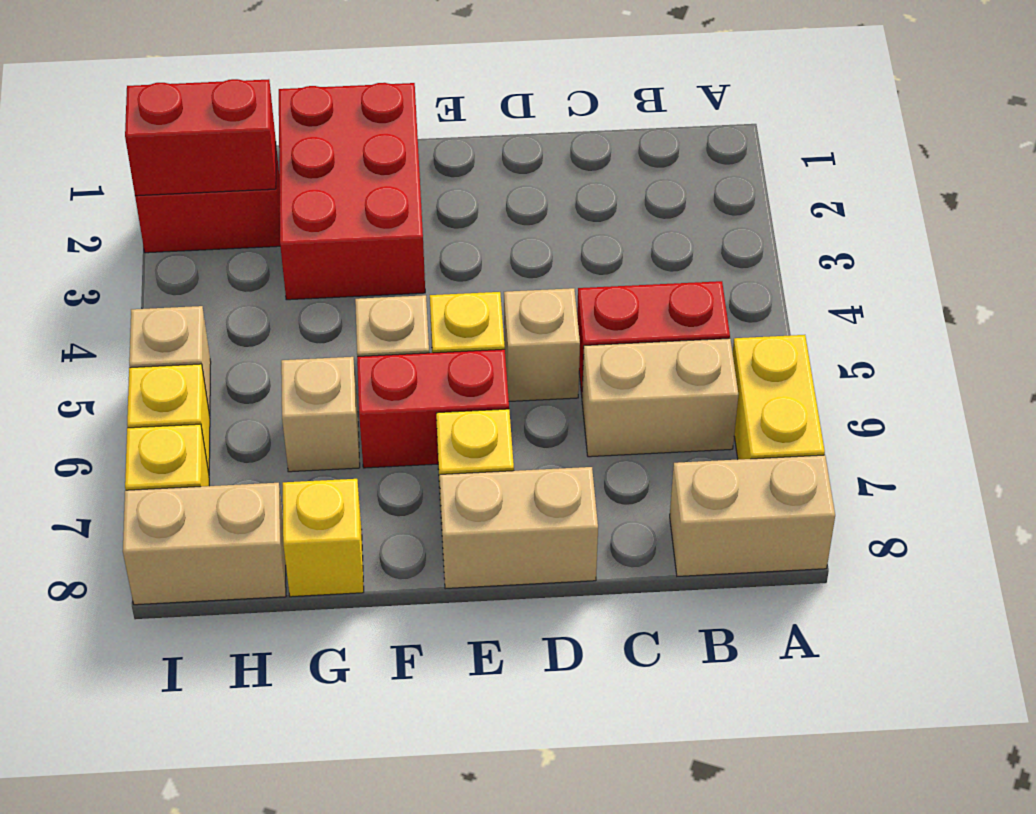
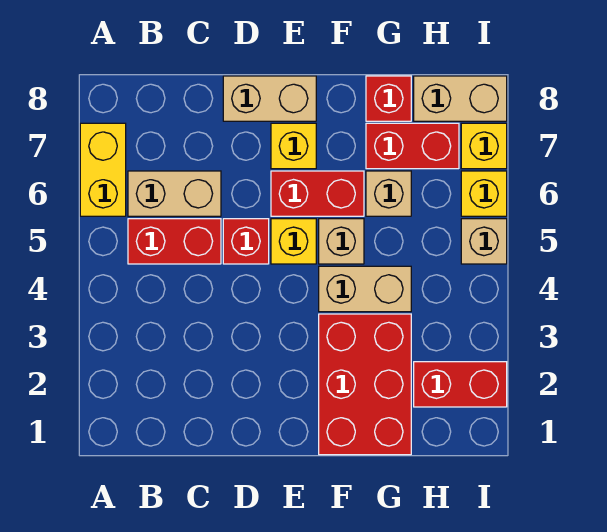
tan 1x2 brick [670,455,835,576] -> tan 1x2 brick moved to [319,266,411,312]
tan 1x1 brick [504,288,580,401] -> red 1x1 brick [223,219,269,264]
yellow 1x1 brick [283,479,364,597] -> red 1x1 brick [366,76,411,121]
red 1x2 brick [125,79,276,196] -> red 1x2 brick moved to [366,123,459,169]

